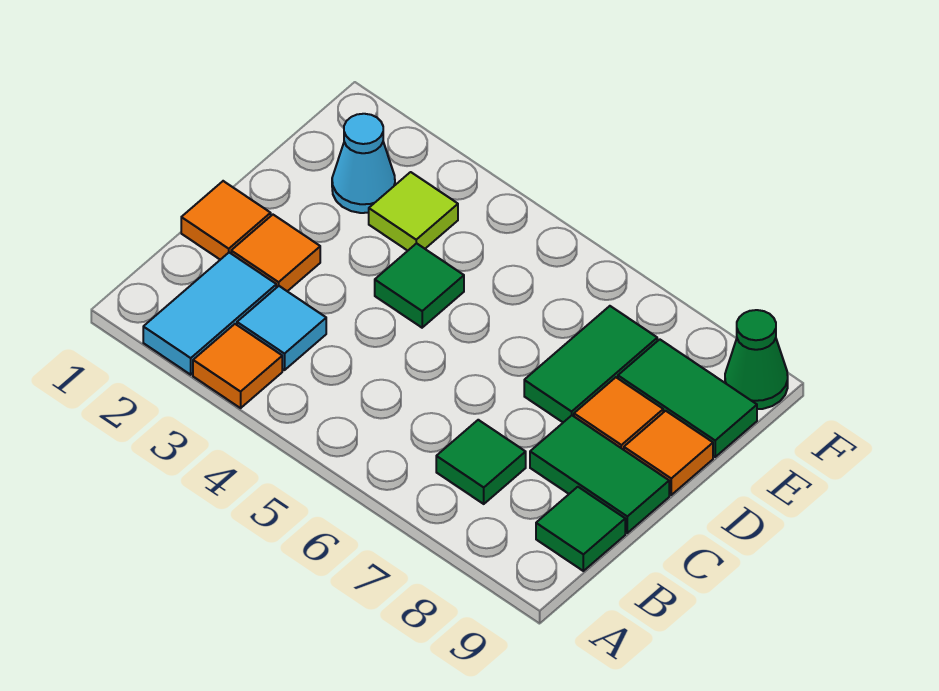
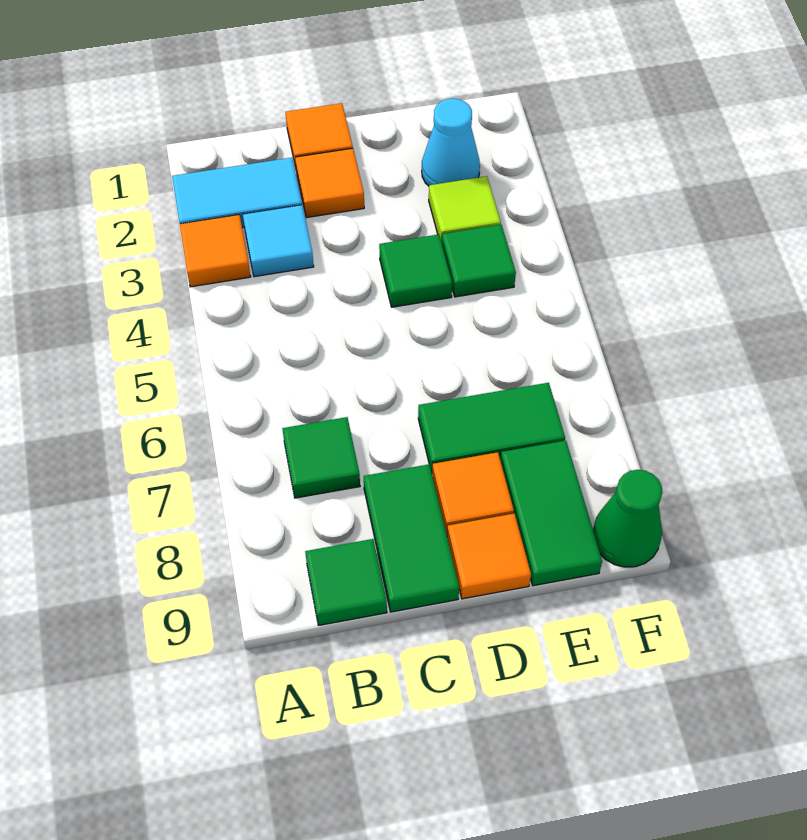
none -> green 1x1 tile [442,225,516,297]

